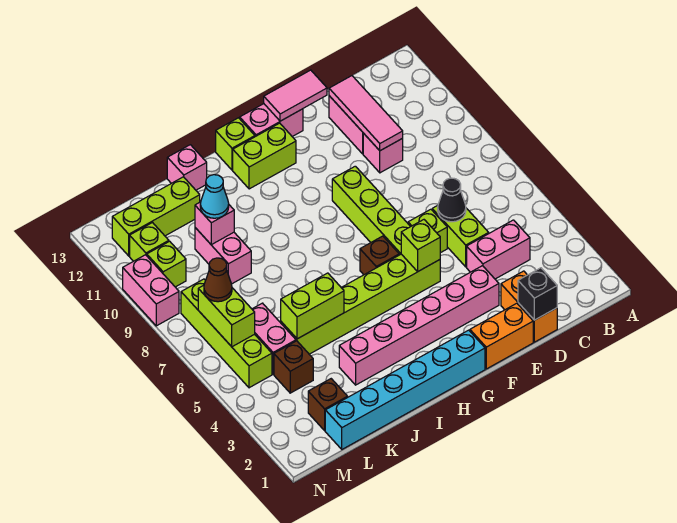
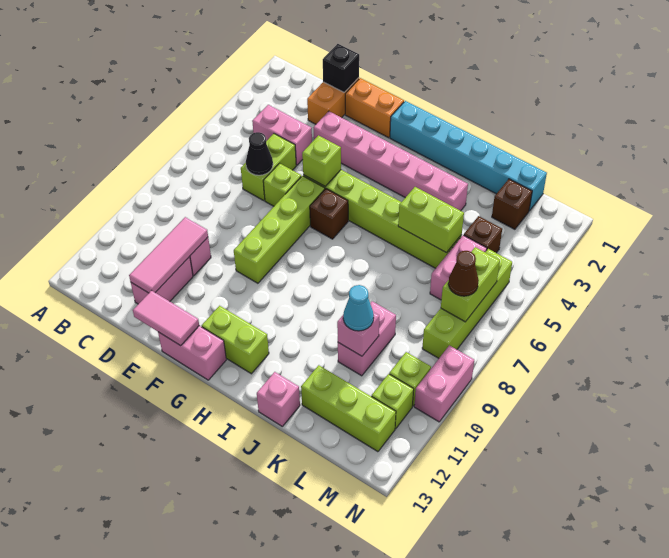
lime 1x1 brick [216,118,255,170] -> none

